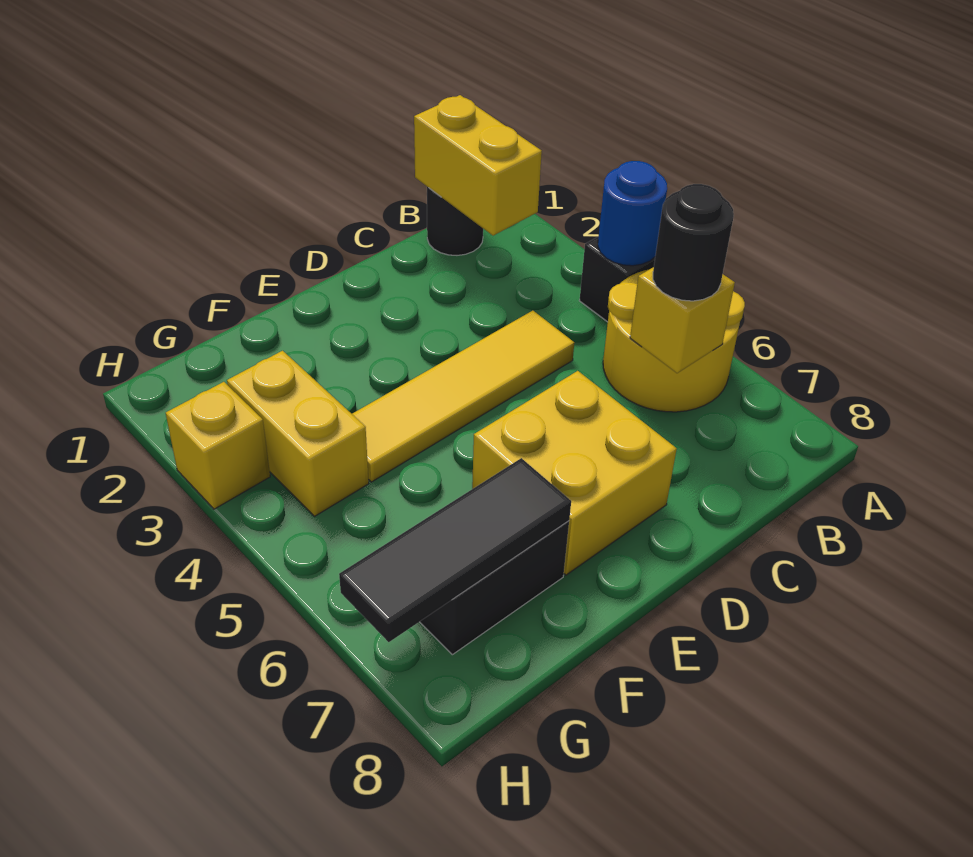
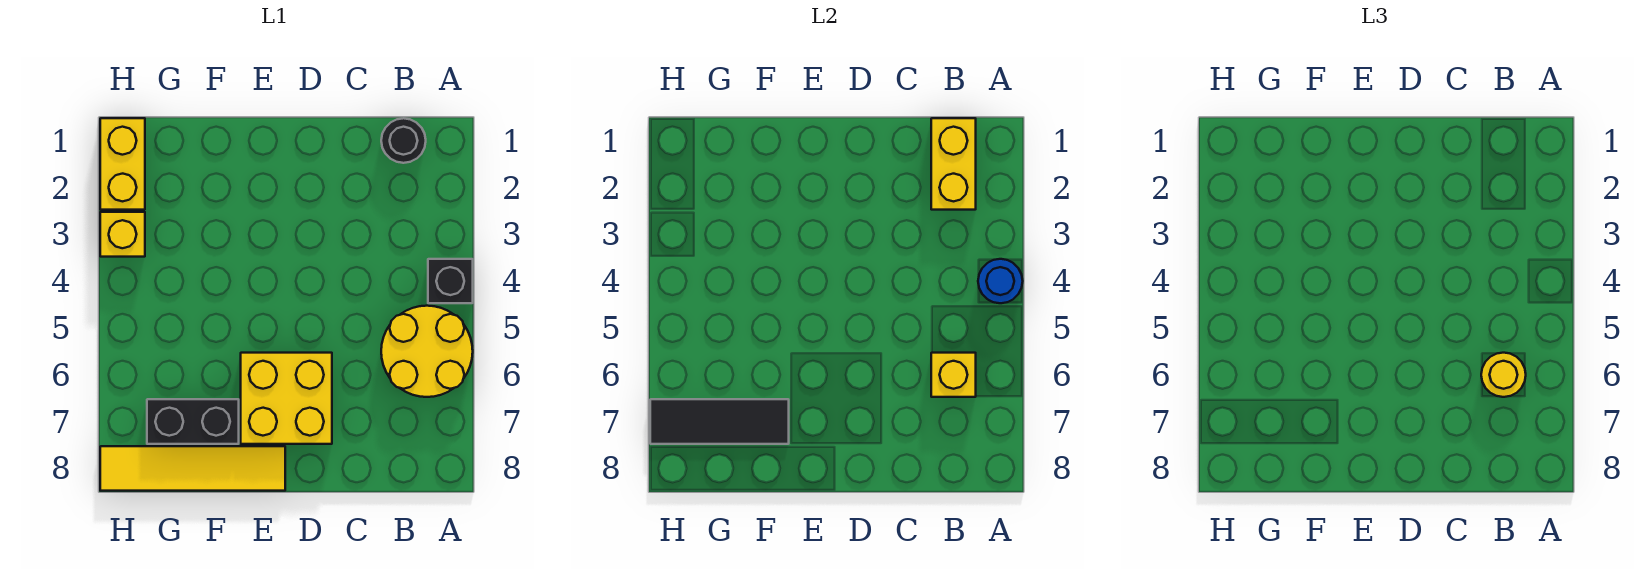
black 1x1 round brick [653,184,734,301] -> yellow 1x1 round brick [1481,353,1526,397]
yellow 1x4 tile [352,311,574,482] -> yellow 1x4 tile moved to [100,446,285,491]
yellow 1x2 brick [227,351,369,516] -> yellow 1x2 brick moved to [100,118,145,210]

